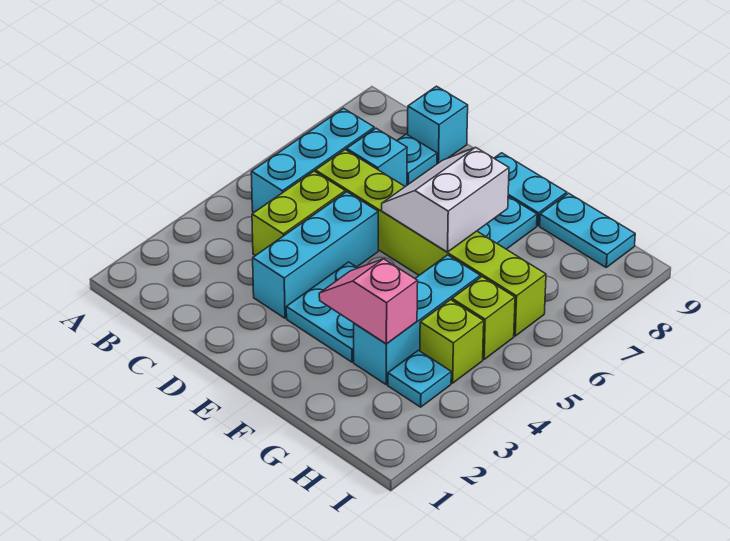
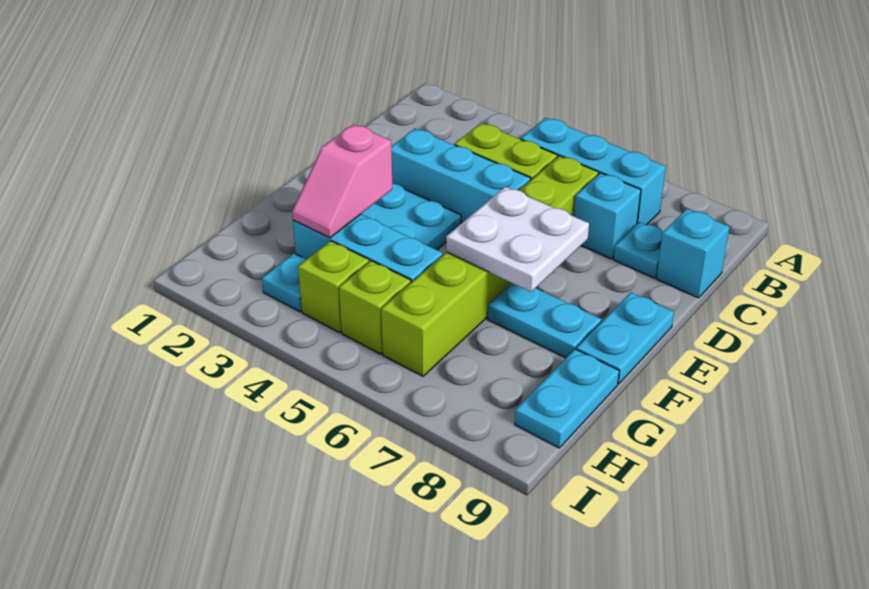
white 2x2 slope [382,147,509,252] -> white 2x2 plate [446,187,589,292]
pink 1x2 slope [319,259,418,344] -> pink 1x2 slope turned to [292,124,393,238]

